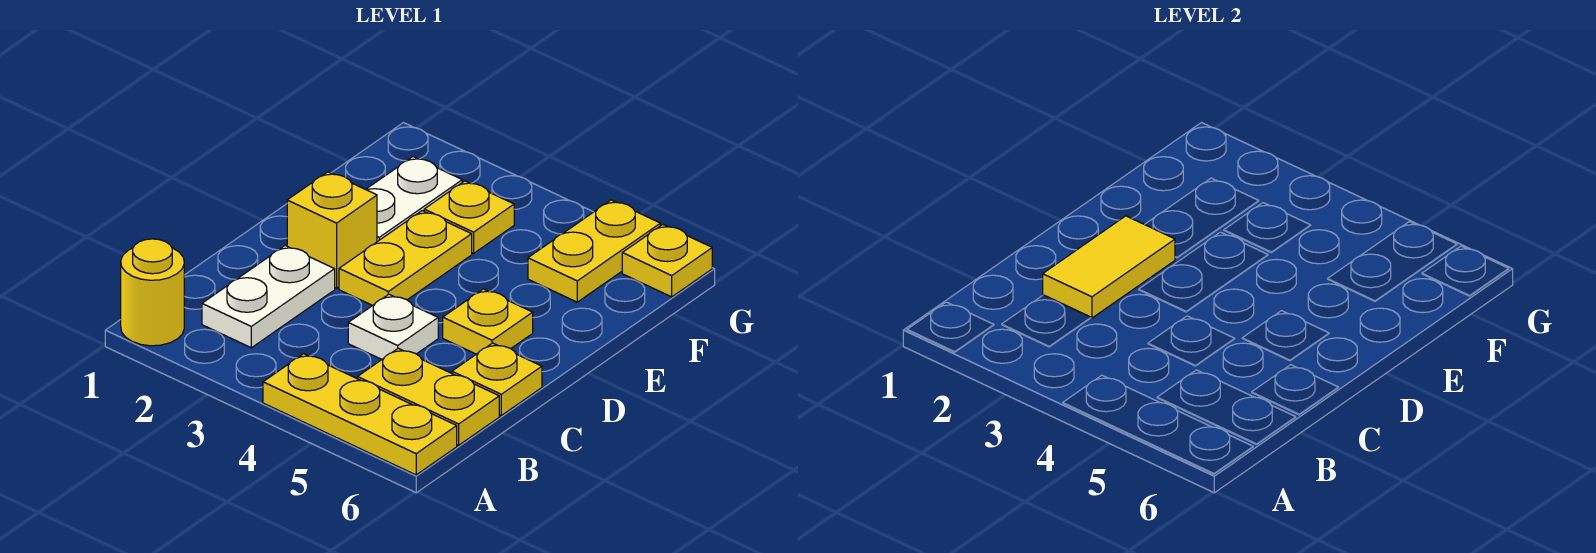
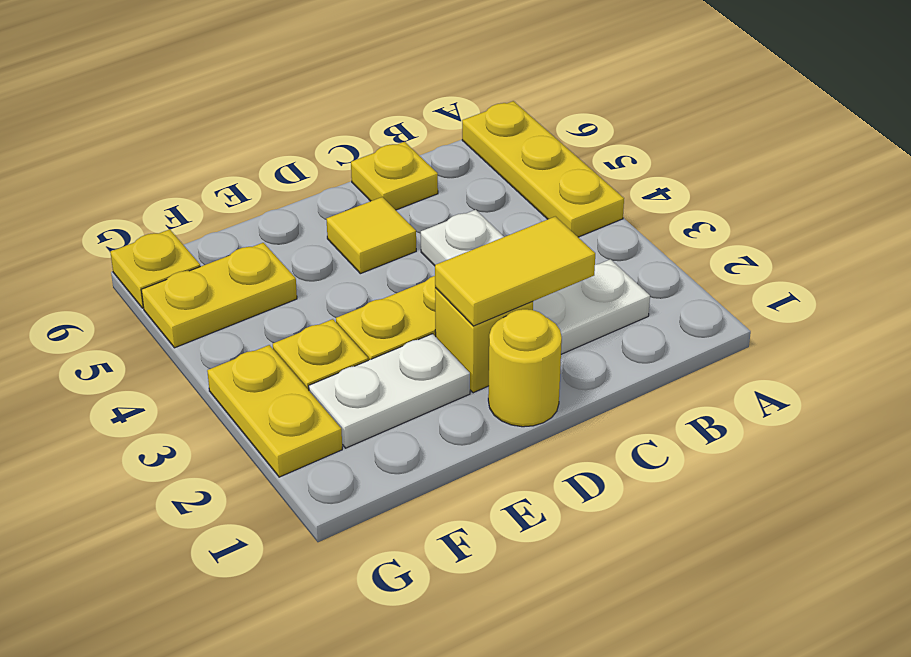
yellow 1x1 round brick [121,239,184,346] -> yellow 1x1 round brick moved to [488,309,562,427]
yellow 1x2 plate [358,348,499,445] -> yellow 1x2 plate moved to [207,345,342,477]
yellow 1x1 plate [443,289,533,354] -> yellow 1x1 tile [327,197,416,274]

